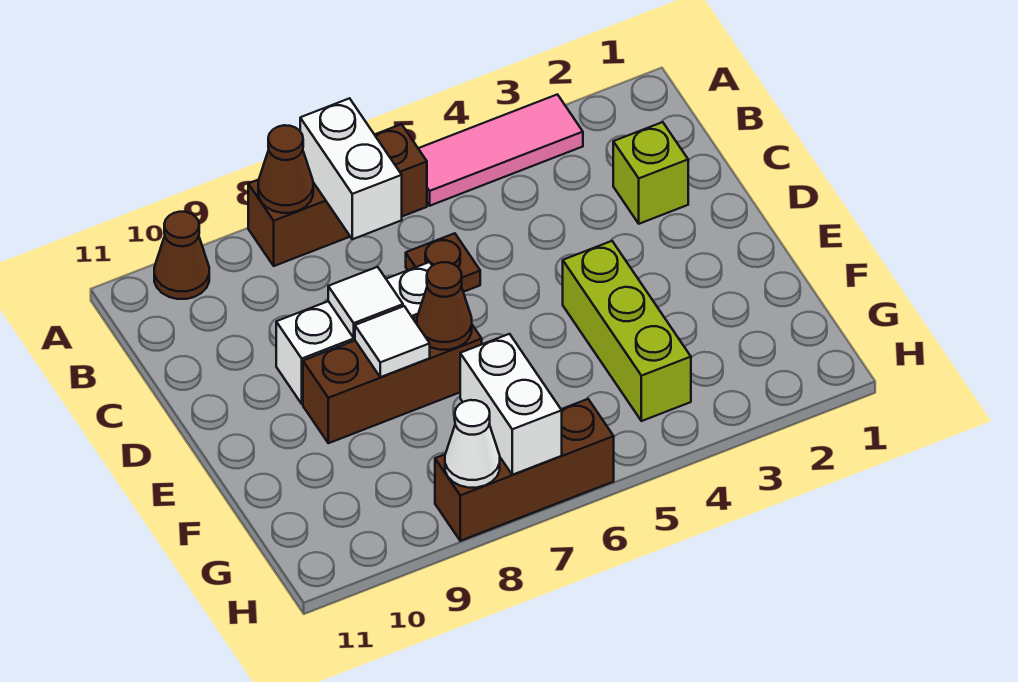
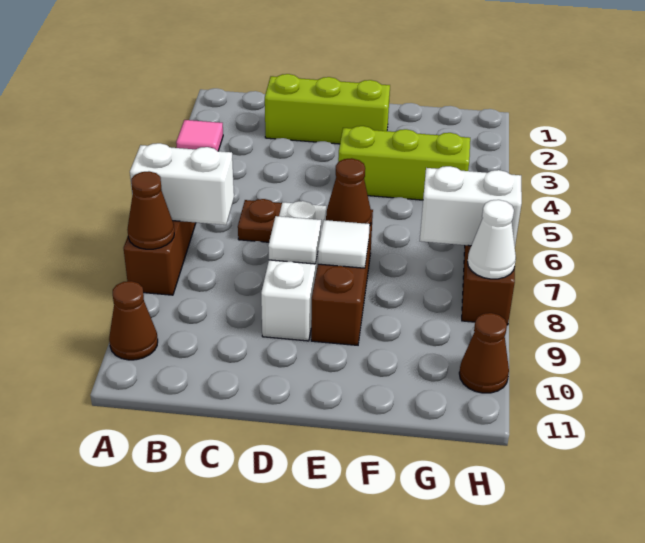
pink 1x3 tile [418,94,583,206] -> pink 1x1 tile [176,120,223,151]
lime 1x1 brick [613,122,688,224] -> lime 1x3 brick [265,74,390,144]
none -> brown 1x1 cone [459,313,509,393]

